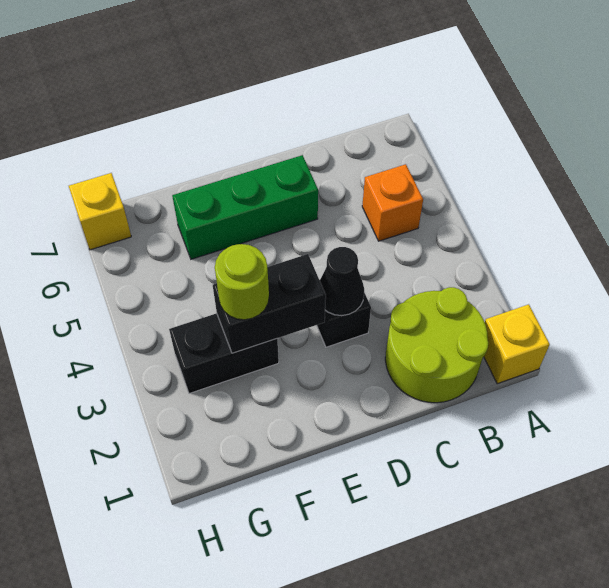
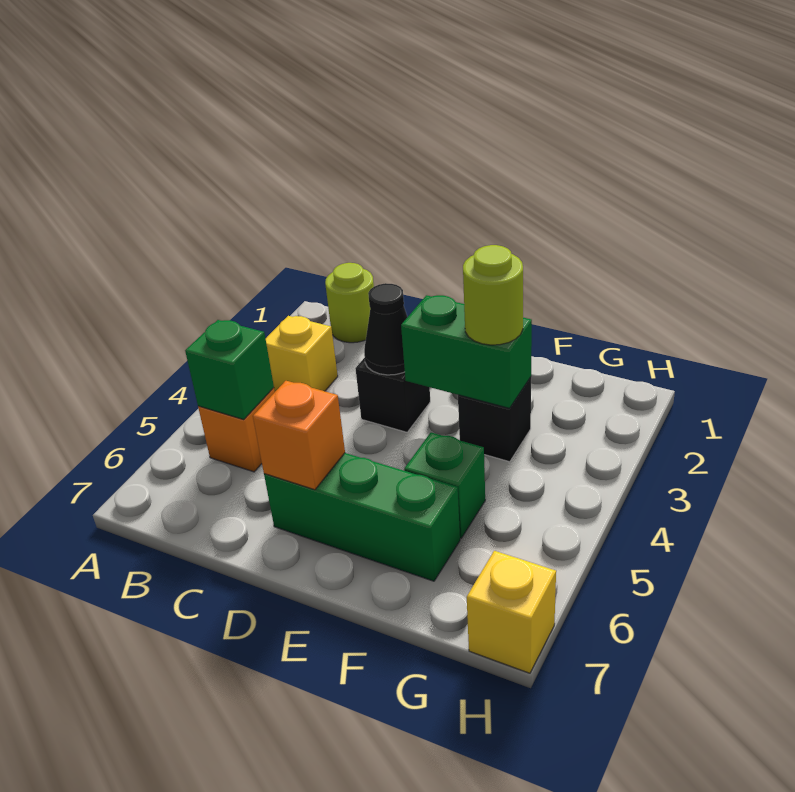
yellow 1x1 brick [484,304,550,384] -> yellow 1x1 brick moved to [266,316,338,391]
lime 2x2 round brick [385,287,488,403] -> lime 1x1 round brick [325,263,374,343]
none -> green 1x1 brick [185,320,274,419]
none -> orange 1x1 brick [253,381,345,490]
black 1x2 brick [213,254,326,353] -> green 1x2 brick [401,295,532,408]
black 1x2 brick [169,313,279,394] -> black 1x1 brick [458,377,531,462]
none -> green 1x1 brick [404,432,485,538]

